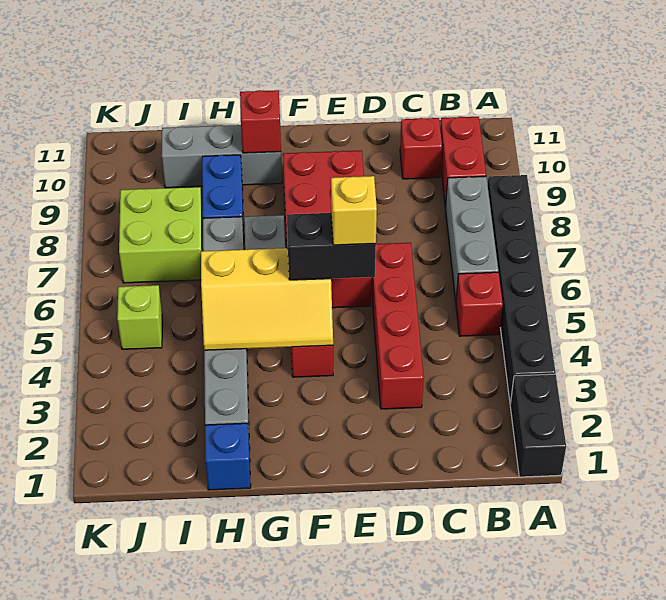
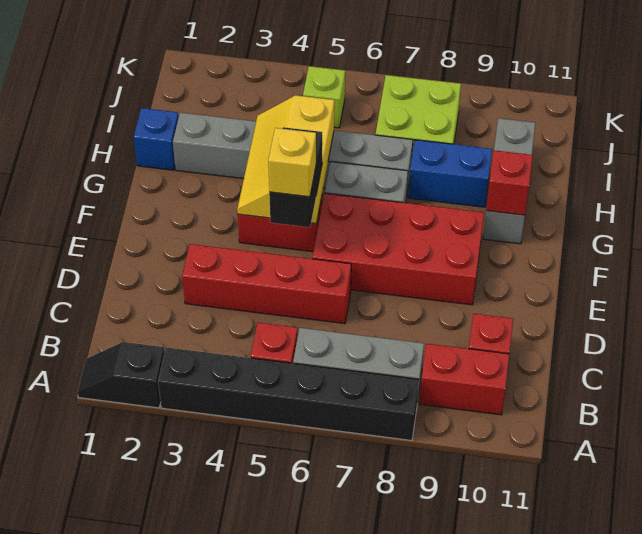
black 1x2 brick [510,374,566,477] -> black 1x2 slope [77,342,165,408]

